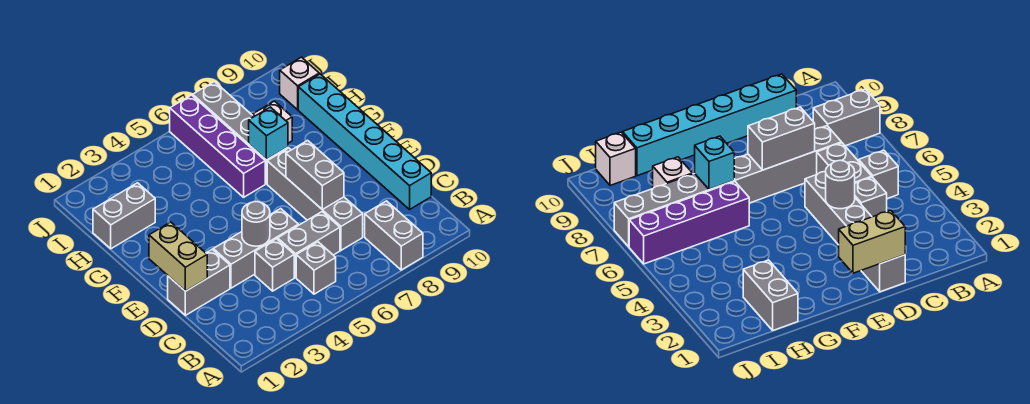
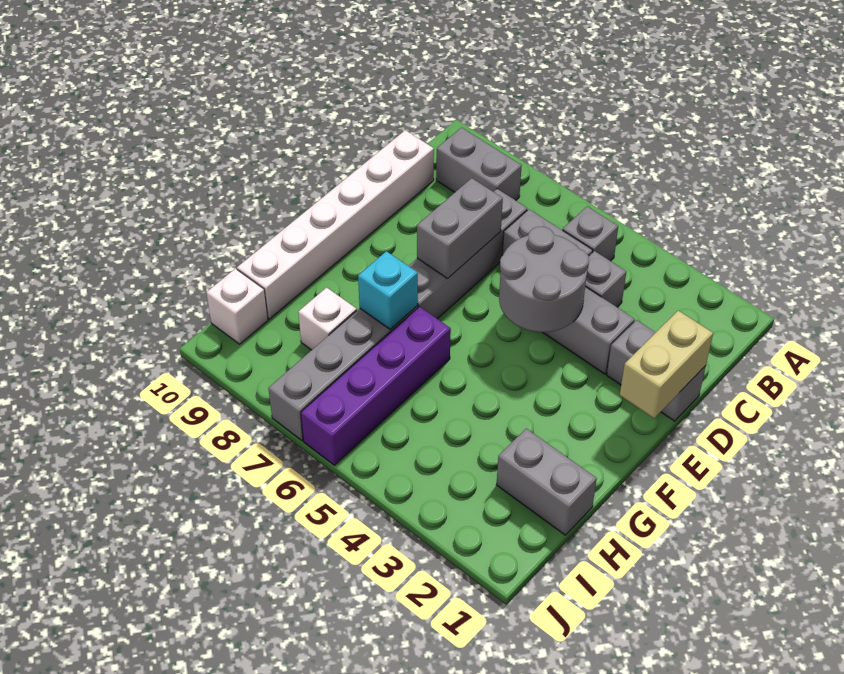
grey 1x2 brick [365,201,423,270] -> grey 1x2 brick turned to [436,128,522,200]
cyan 1x6 brick [298,74,431,209] -> white 1x6 brick [237,130,434,319]
grey 1x1 round brick [242,202,270,246] -> grey 2x2 round brick [499,227,589,332]

